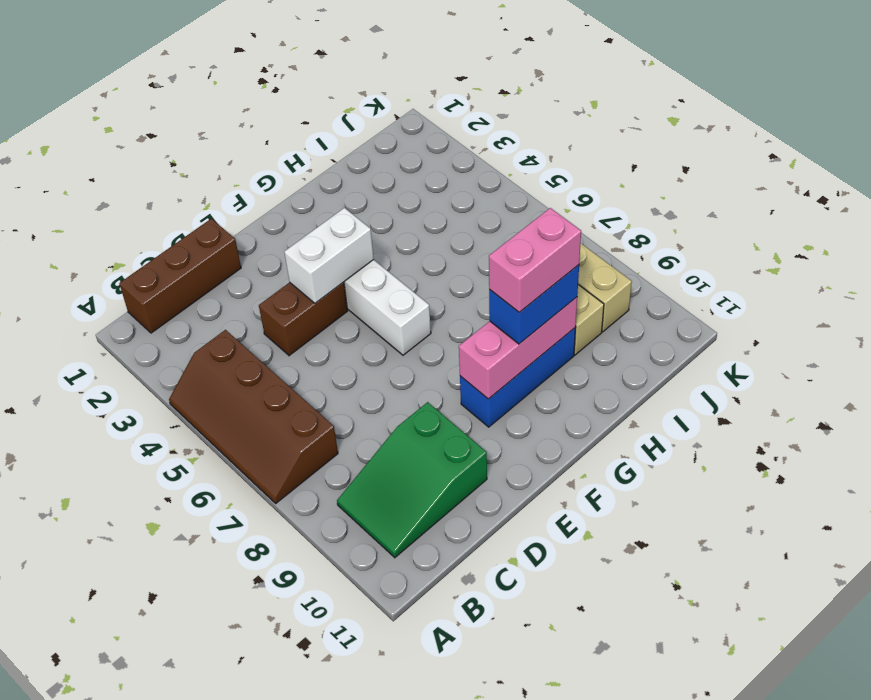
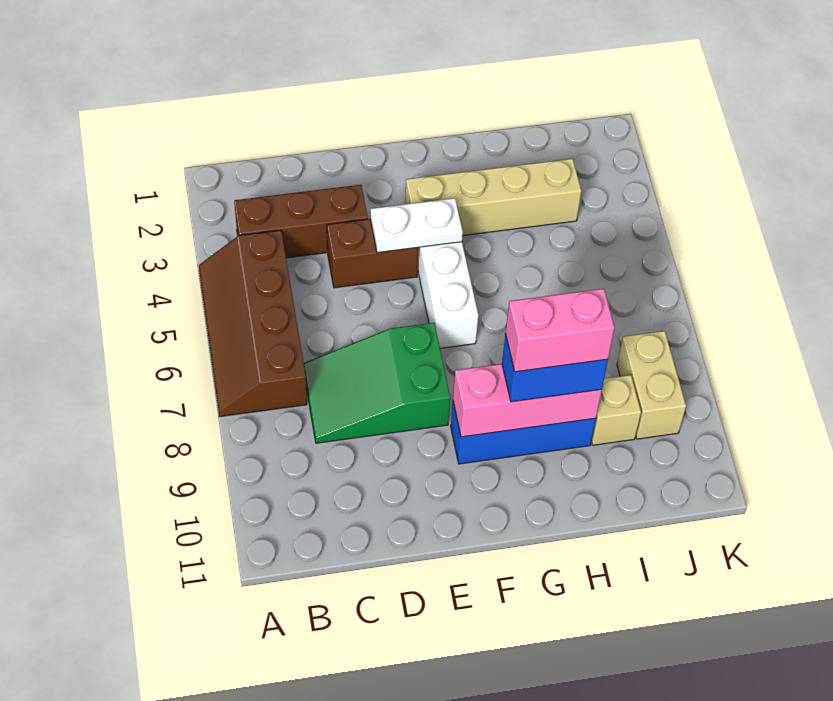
brown 1x3 brick [119,219,241,333] -> brown 1x3 brick moved to [234,185,368,258]
green 2x3 slope [337,402,487,558] -> green 2x3 slope moved to [304,323,450,443]
white 1x2 brick [284,208,374,303] -> white 1x2 plate [370,198,463,253]
none -> tan 1x4 brick [405,159,581,235]

